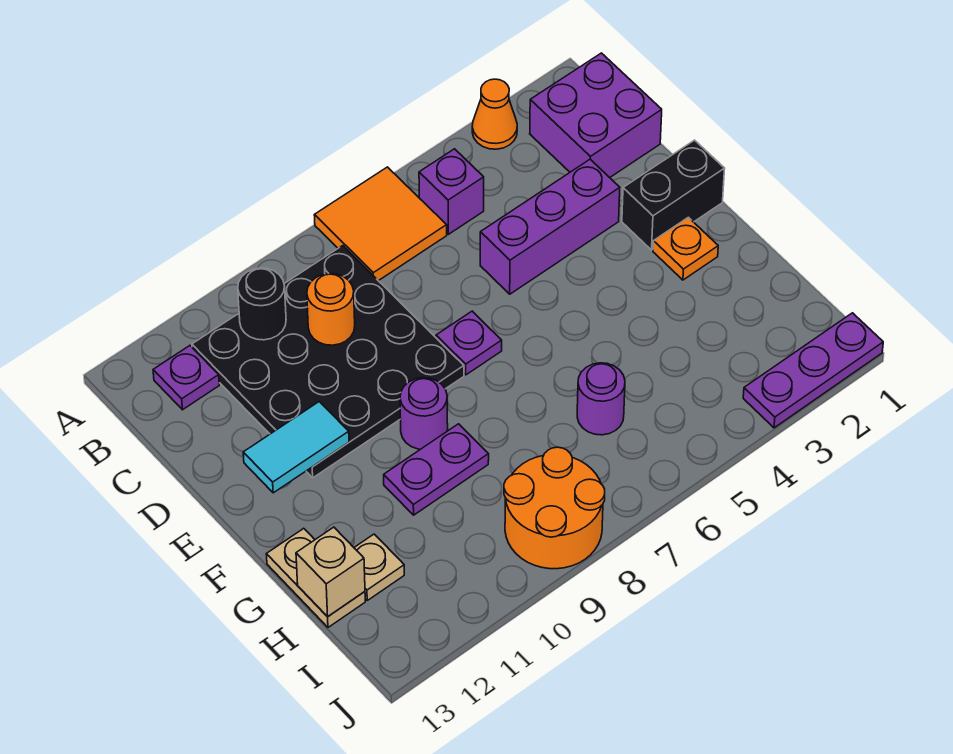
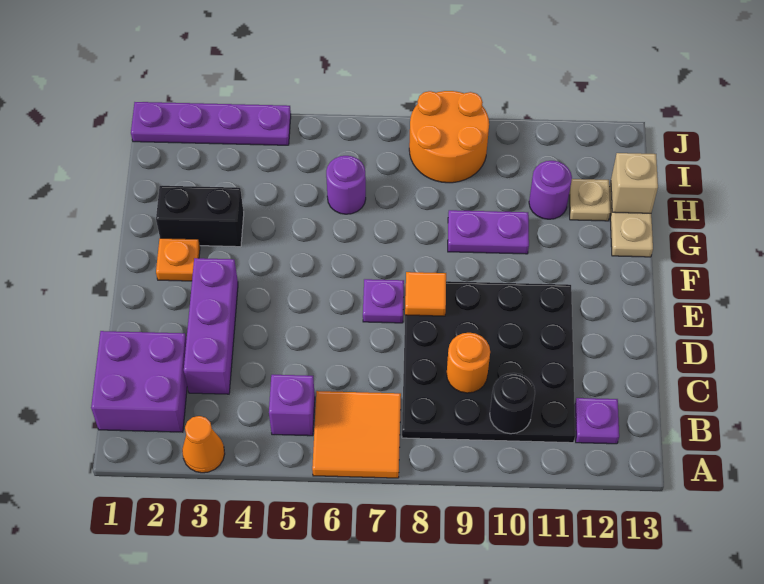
purple 1x3 brick [480,159,620,294] -> purple 1x3 brick turned to [184,258,238,394]
black 1x2 brick [622,140,725,250] -> black 1x2 brick moved to [156,186,244,247]
none -> orange 1x1 tile [405,272,446,316]
cyan 1x2 tile [243,402,349,493] -> none
purple 1x1 round brick [400,378,448,449] -> purple 1x1 round brick moved to [529,161,572,219]
purple 1x3 plate [743,313,883,428] -> purple 1x4 plate [131,102,291,145]

